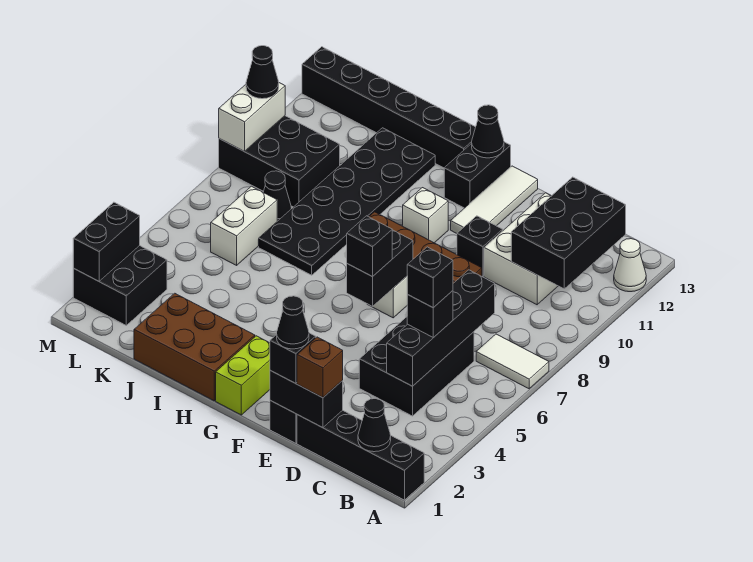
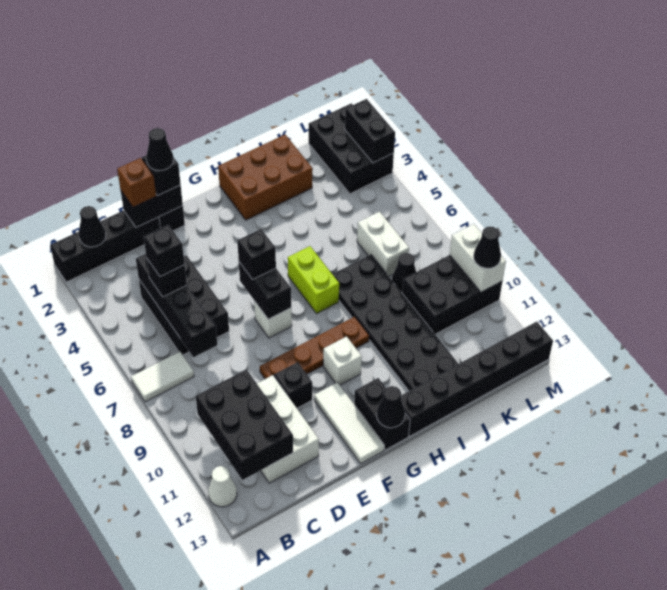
lime 1x2 brick [216,336,270,415] -> lime 1x2 brick moved to [288,246,339,314]
black 2x2 brick [73,246,167,325] -> black 2x3 brick [309,103,394,194]

